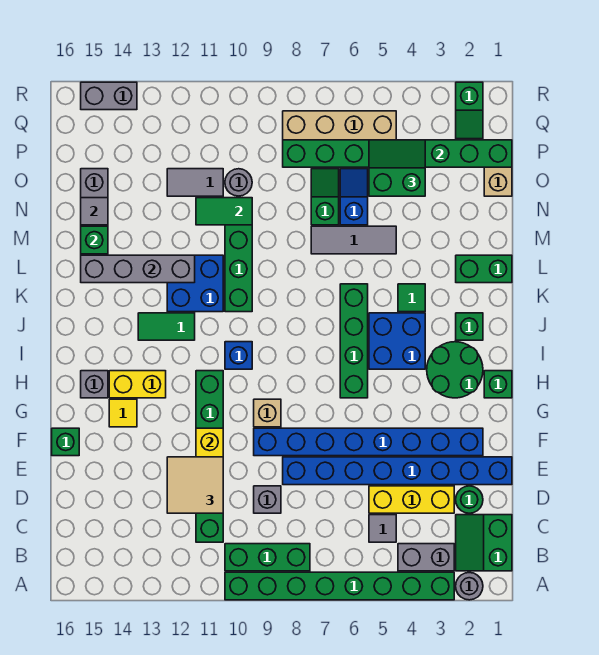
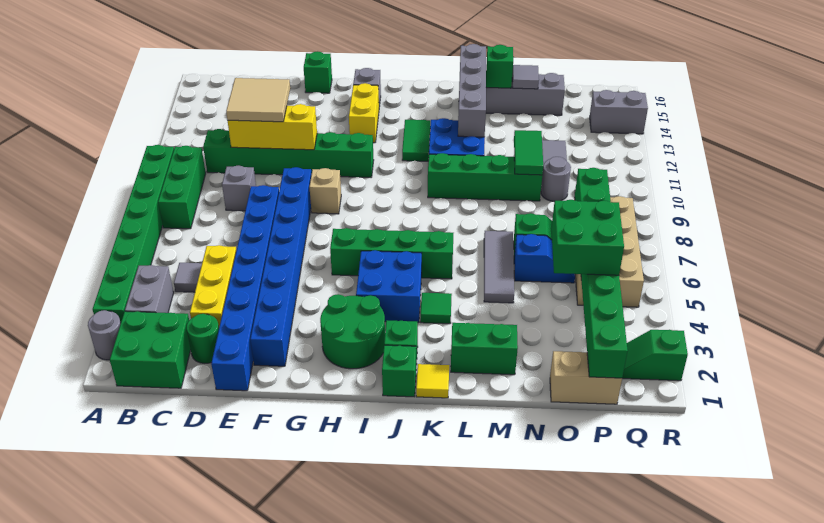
green 2x2 slope [456,515,512,571] -> green 2x2 brick [110,311,191,388]
yellow 1x1 tile [109,399,137,427] -> yellow 1x1 tile moved to [416,364,449,398]
green 1x1 brick [484,371,512,398] -> green 1x1 brick moved to [382,345,416,397]
blue 1x1 brick [225,342,252,369] -> none
green 1x2 brick [456,255,512,283] -> green 1x2 brick turned to [451,323,518,375]
green 2x2 slope [369,140,425,196] -> green 2x2 brick [551,200,624,275]
grey 1x2 brick [81,82,137,110] -> grey 1x2 brick turned to [590,90,648,134]

